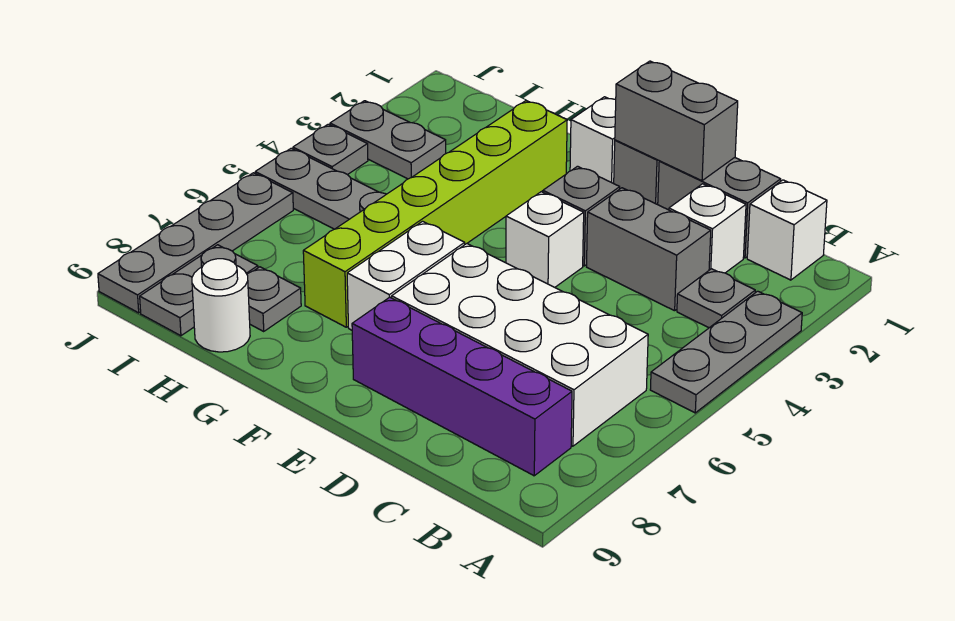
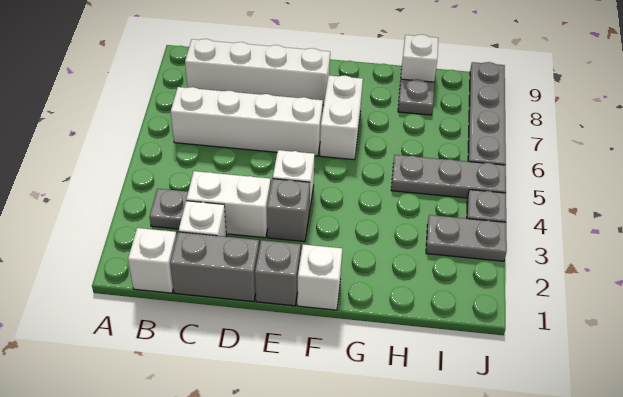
grey 1x3 plate [650,291,802,413] -> none
white 2x4 brick [392,244,648,446] -> white 1x4 brick [171,87,323,156]
purple 1x4 brick [352,297,572,476] -> white 1x4 brick [185,39,330,105]
grey 1x2 brick [587,188,711,311] -> white 1x2 brick [186,171,271,238]
grey 1x2 brick [615,61,738,181] -> none
lime 1x6 brick [303,101,567,327] -> none
white 1x1 round brick [192,259,250,352] -> white 1x1 brick [401,35,438,82]
grey 1x2 plate [140,245,258,336] -> none

